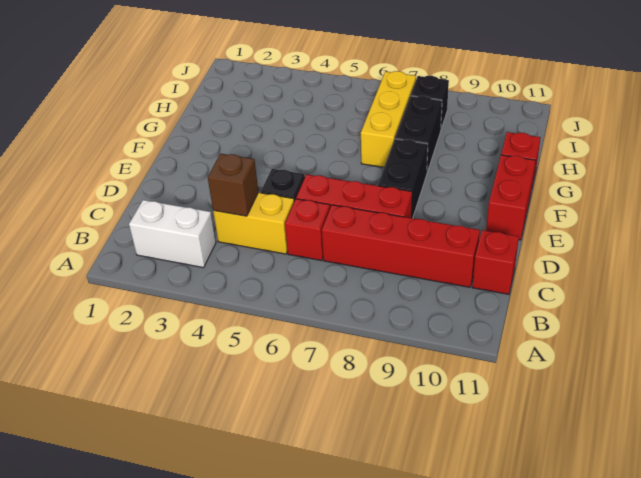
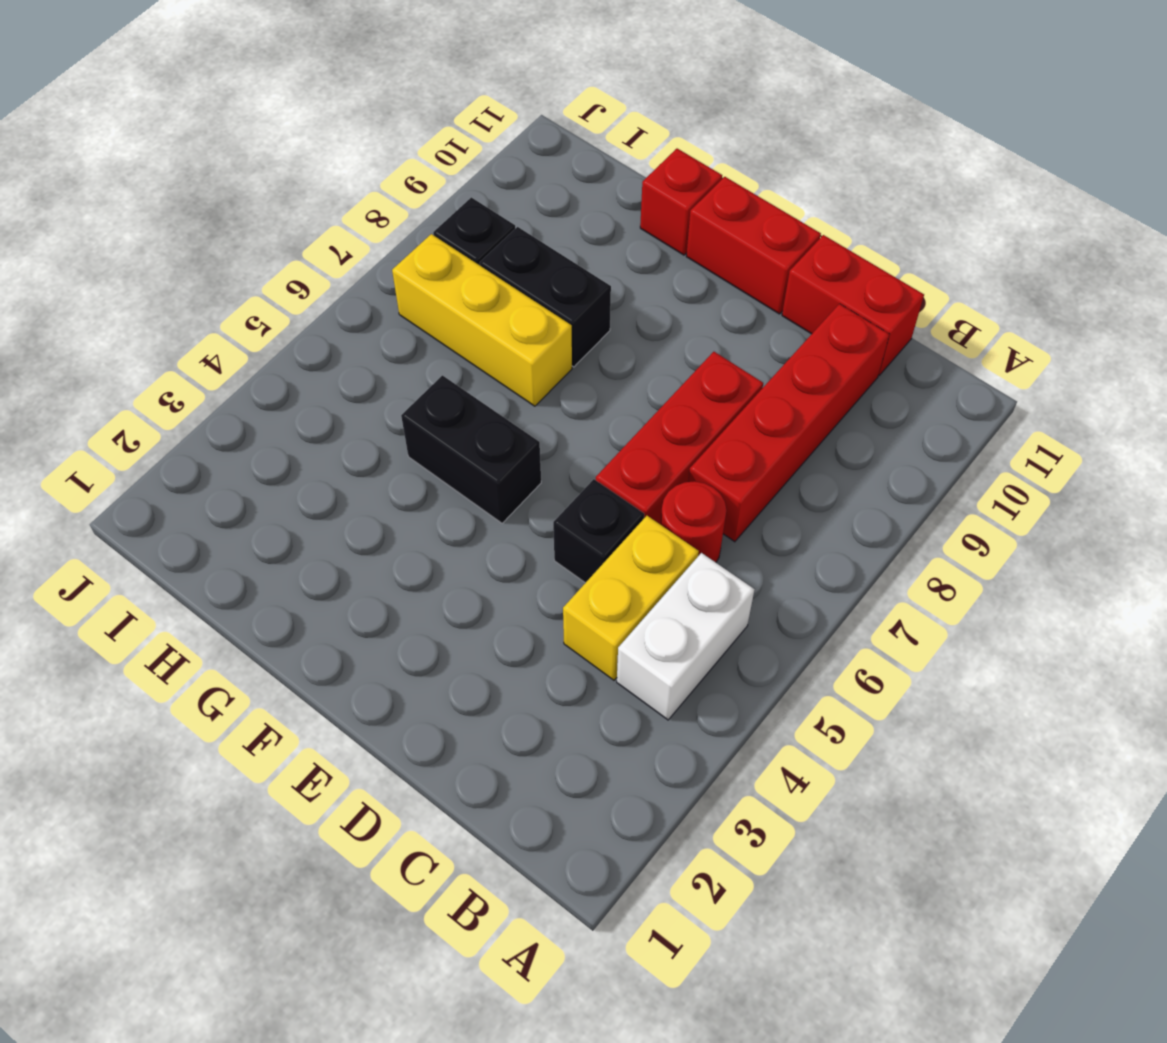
white 1x2 brick [129,200,216,268] -> white 1x2 brick moved to [617,553,755,720]
brown 1x1 brick [208,154,258,216] -> none
red 1x1 brick [285,199,330,261] -> red 1x1 round brick [661,481,726,562]
red 1x1 brick [472,230,519,294] -> red 1x2 brick [782,235,924,375]
black 1x2 brick [378,139,428,218] -> black 1x2 brick moved to [401,375,541,523]

